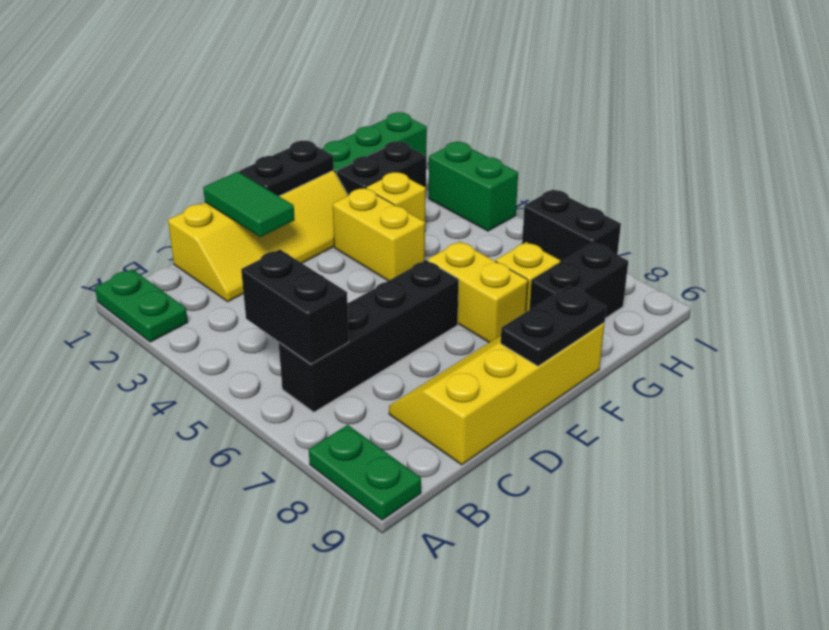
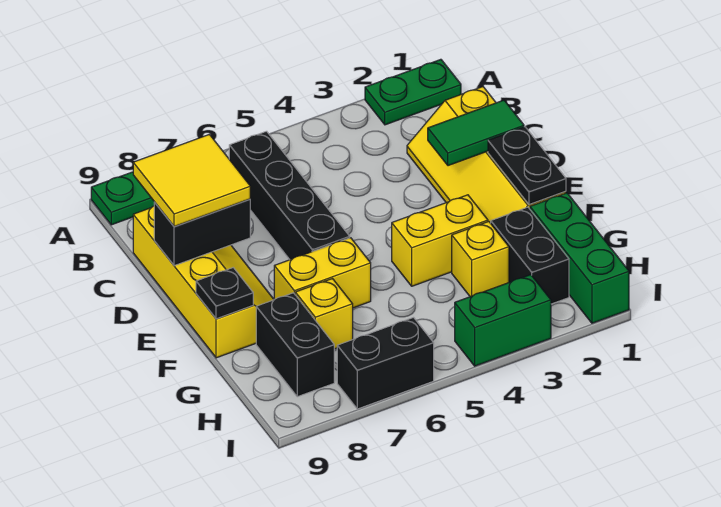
black 1x2 brick [241,250,349,364] -> black 1x2 brick moved to [154,199,250,266]
none -> yellow 2x2 tile [133,134,250,227]
black 1x2 plate [501,286,606,366] -> black 1x1 plate [196,268,253,319]

